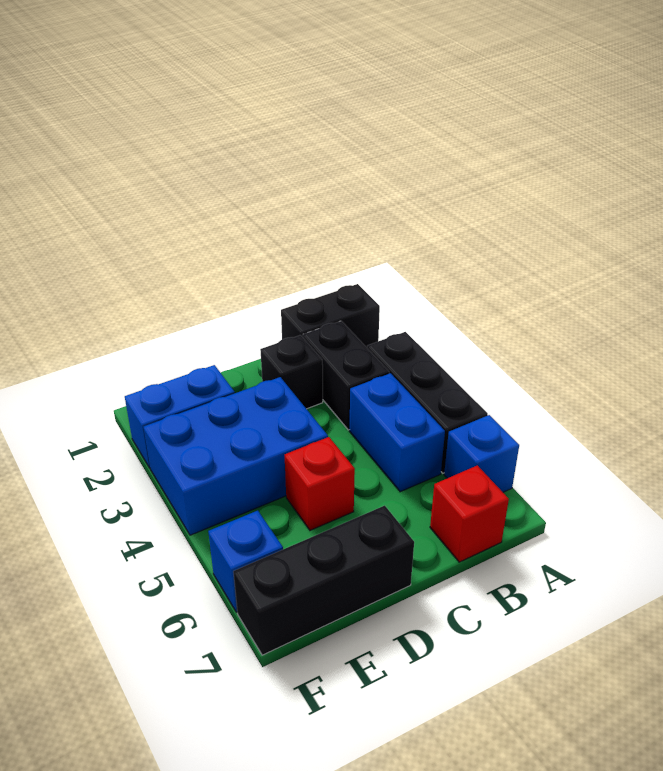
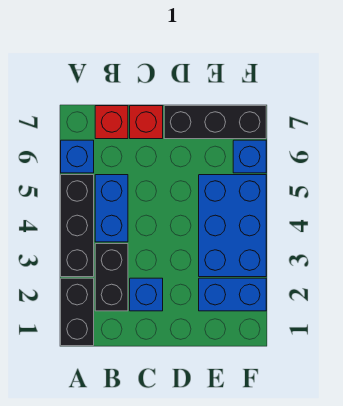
black 1x2 brick [281,284,380,347] -> black 1x2 brick turned to [61,278,94,346]
black 1x1 brick [260,335,323,409] -> blue 1x1 brick [130,278,163,311]
blue 2x3 brick [144,377,328,535] -> blue 2x3 brick turned to [199,175,266,277]
red 1x1 brick [285,437,355,530] -> red 1x1 brick moved to [130,106,163,139]

